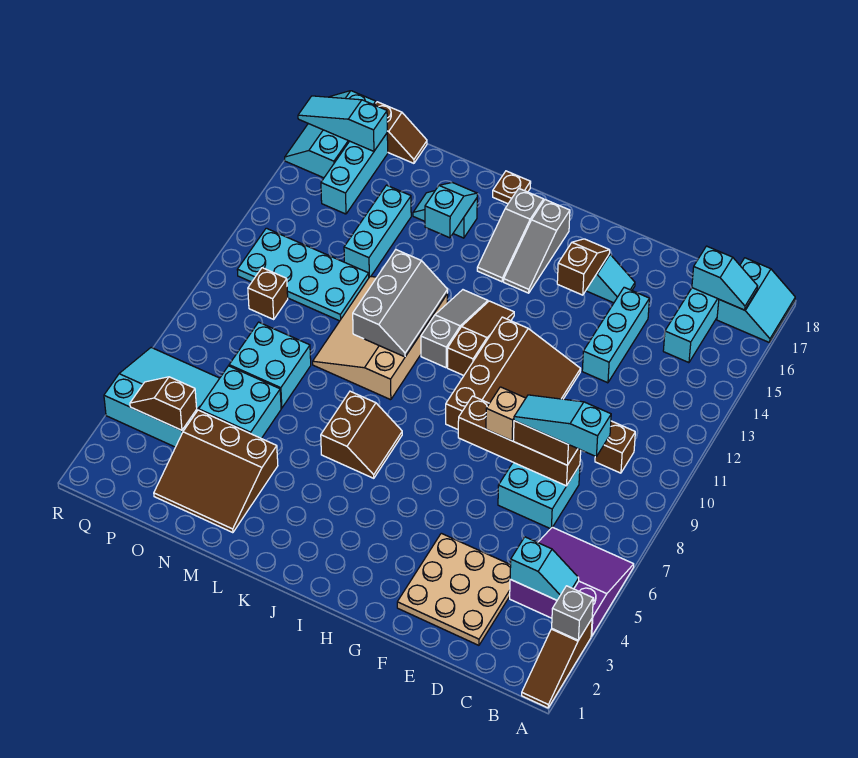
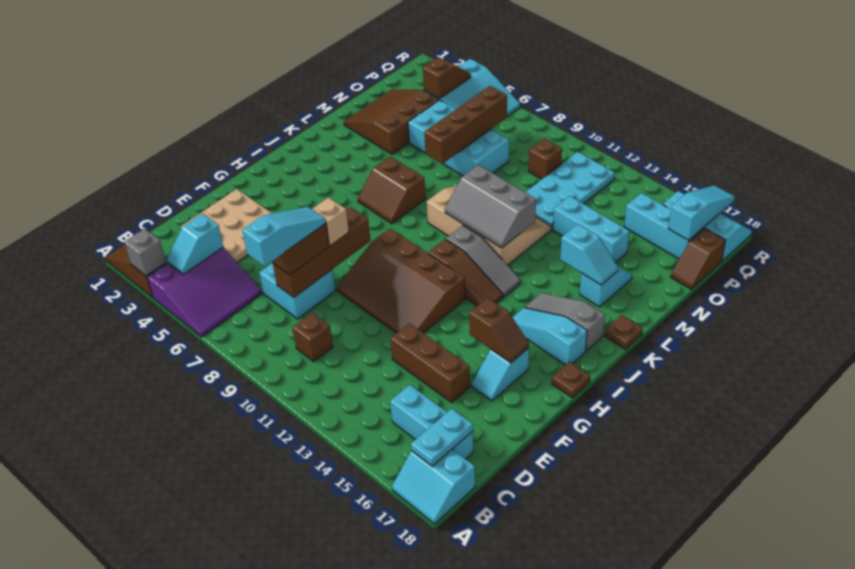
cyan 1x2 slope [692,246,758,310] -> cyan 1x2 plate [411,409,473,466]
cyan 1x3 brick [582,287,649,383] -> brown 1x3 brick [390,323,470,402]
none -> brown 1x1 plate [552,362,590,398]
grey 1x3 slope [504,200,570,293] -> cyan 1x3 slope [512,308,587,365]
none -> brown 1x4 brick [424,86,507,164]

